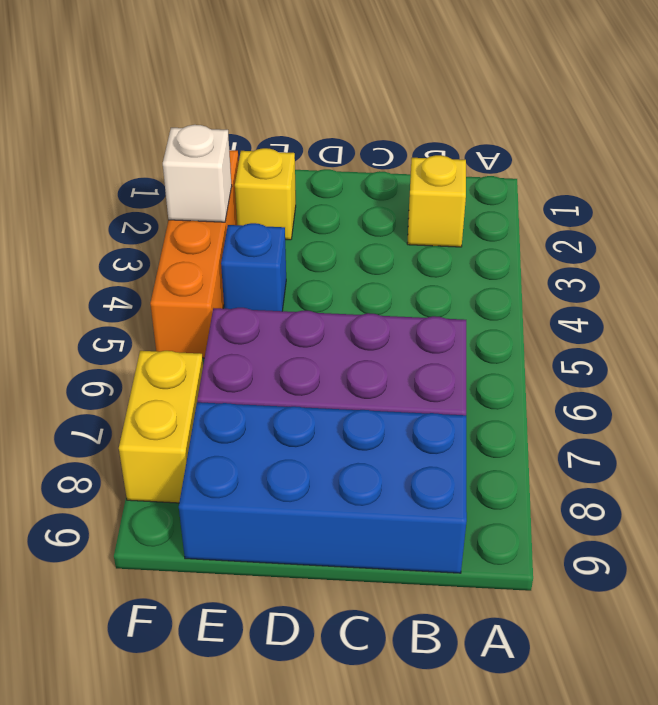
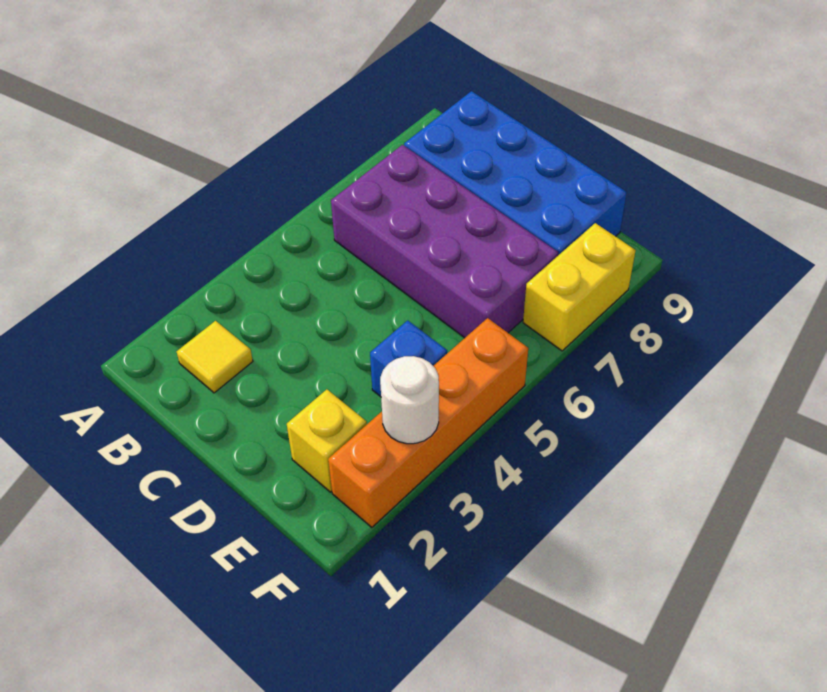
yellow 1x1 brick [407,155,466,247] -> yellow 1x1 tile [177,321,253,393]
white 1x1 brick [163,125,232,222] -> white 1x1 round brick [380,356,439,444]

